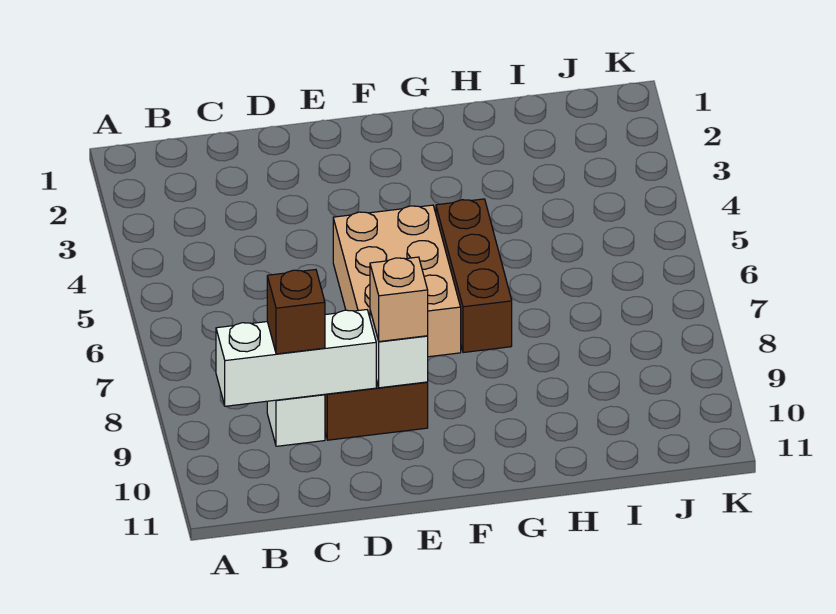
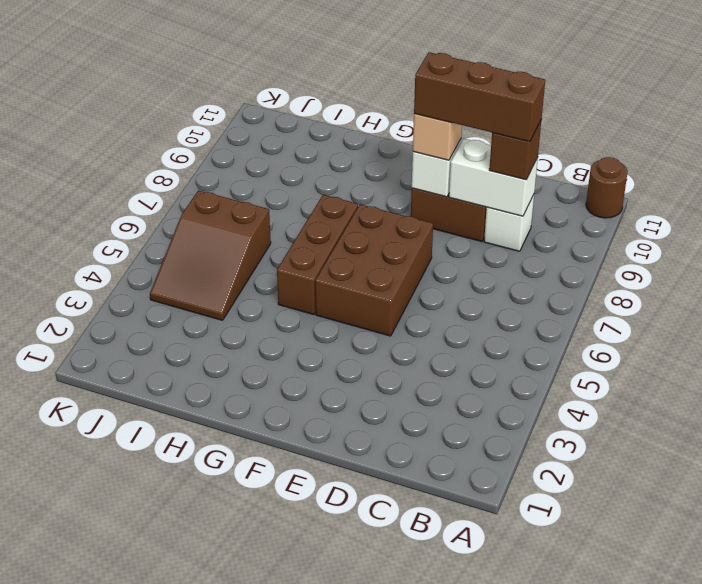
none -> brown 1x1 round brick [586,157,628,218]
white 1x3 brick [216,310,376,406] -> white 1x2 brick [449,139,538,216]
none -> brown 1x3 brick [414,52,545,142]
tan 2x3 brick [333,205,461,357] -> brown 2x3 brick [315,204,433,336]
none -> brown 2x3 slope [150,190,271,320]

